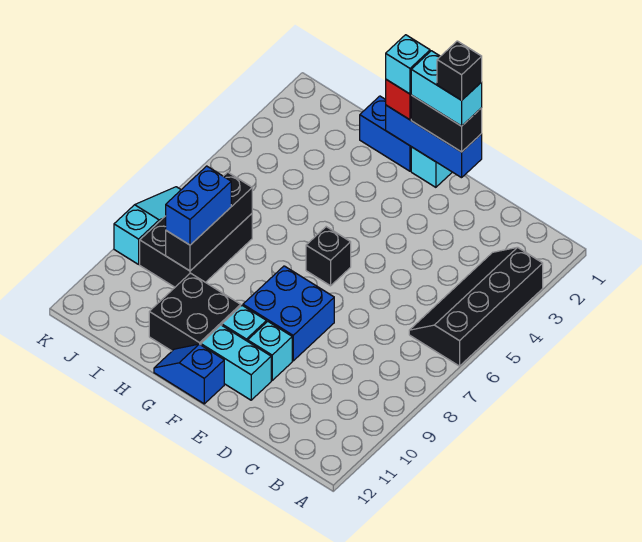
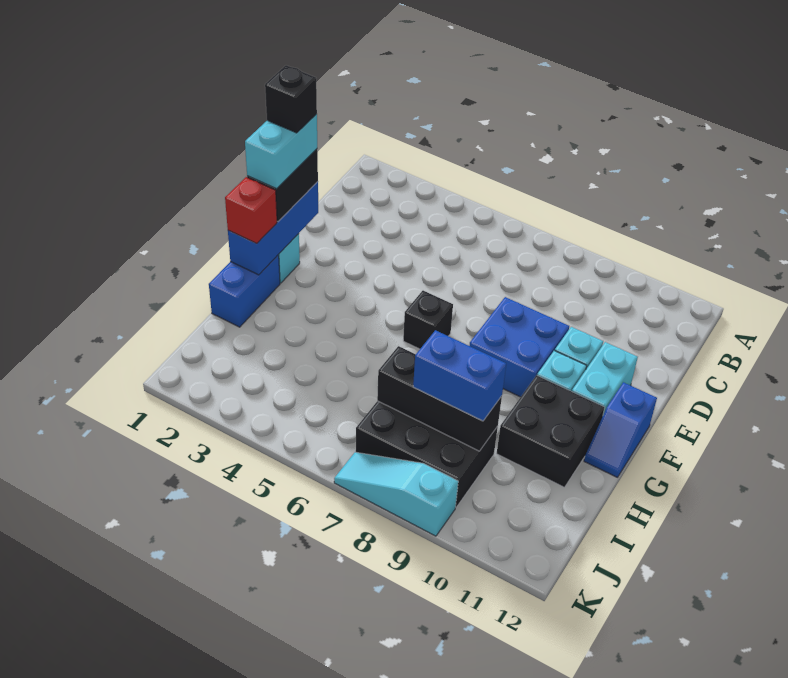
black 2x4 slope [409,247,543,366] -> none
cyan 1x1 brick [386,35,430,94] -> none

